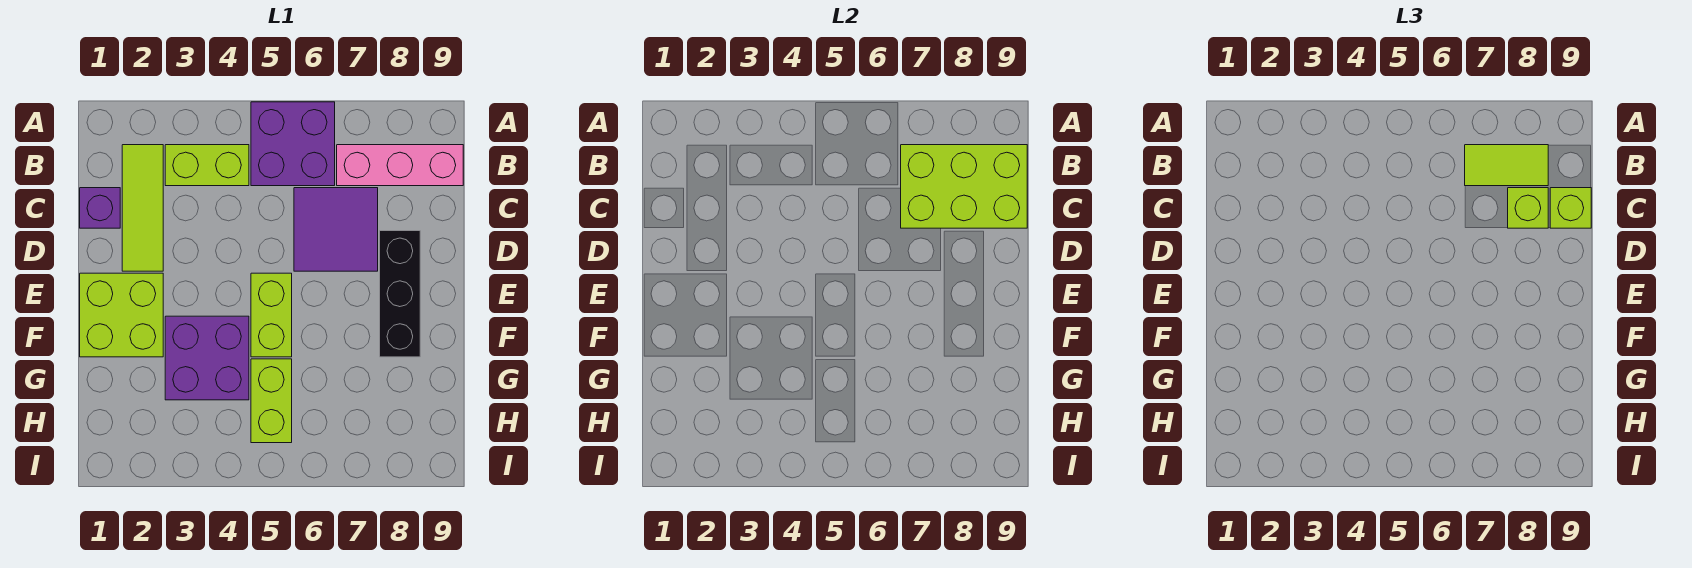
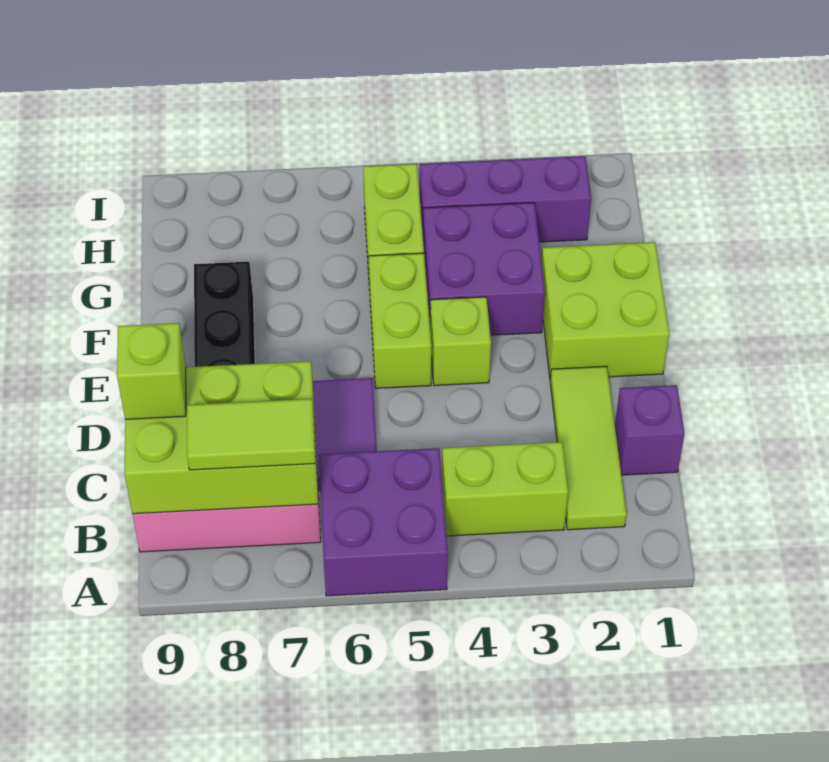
lime 1x1 brick [1508,188,1548,228] -> lime 1x1 brick moved to [430,297,491,386]
none -> purple 1x3 brick [420,156,591,242]

